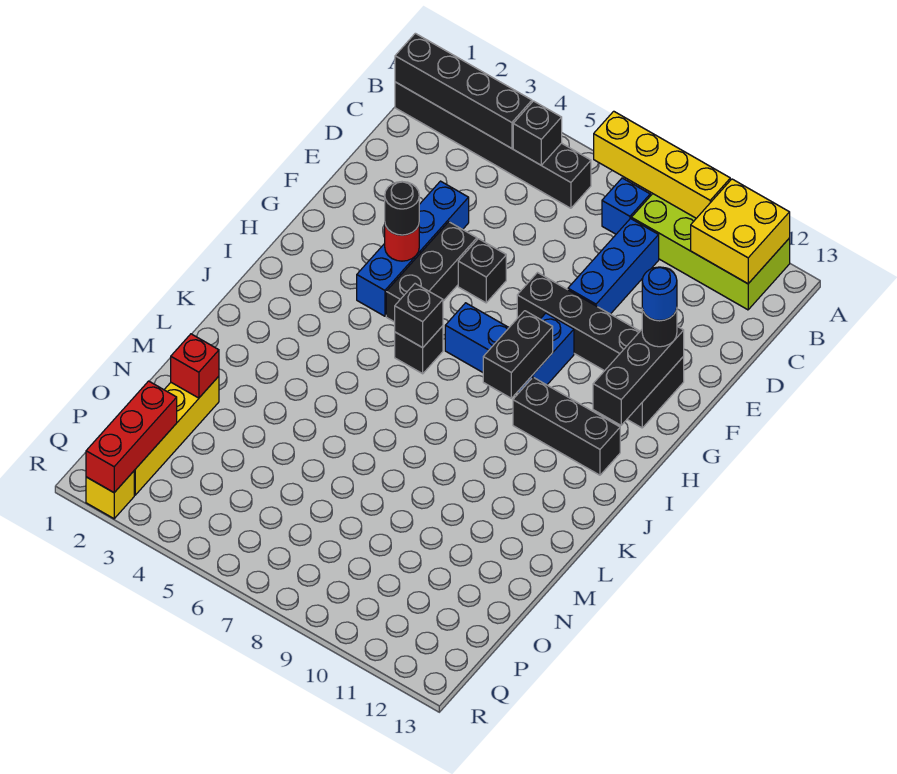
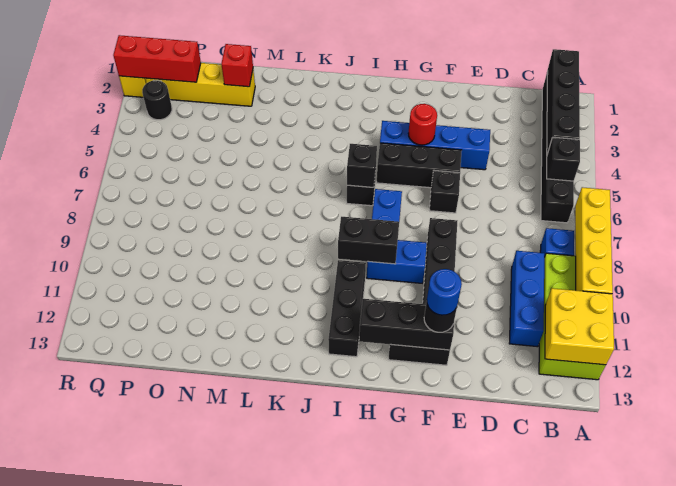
blue 1x3 brick [568,219,659,314] -> blue 1x3 brick turned to [509,251,544,347]
black 1x1 round brick [385,182,419,235] -> black 1x1 round brick moved to [142,80,172,120]

